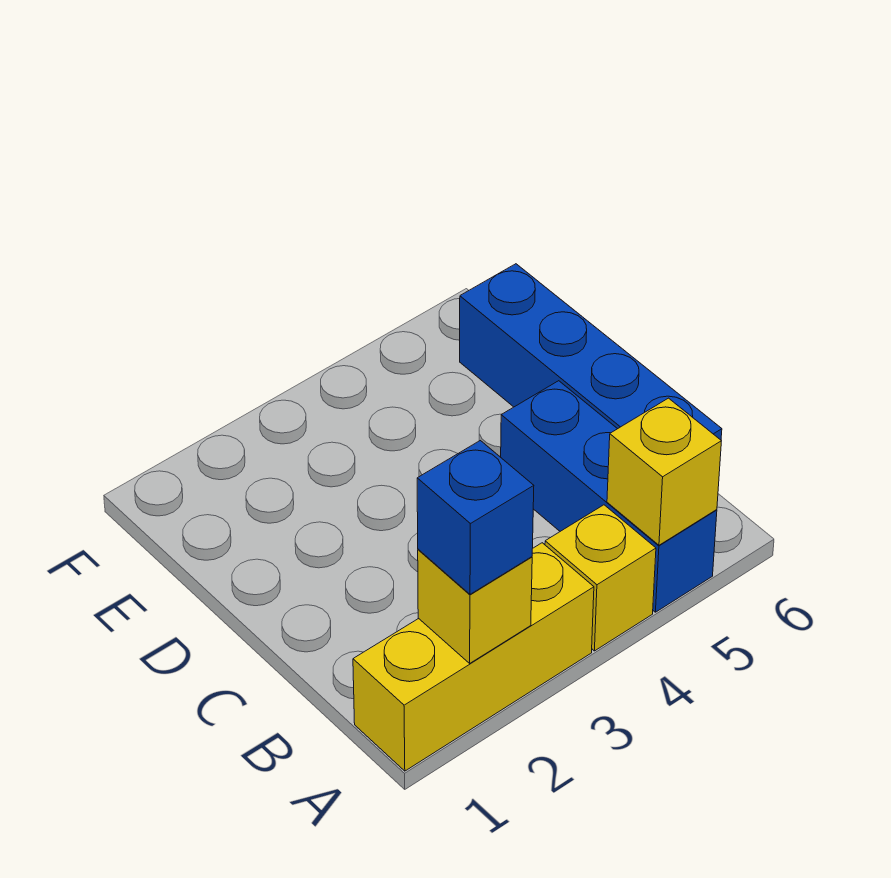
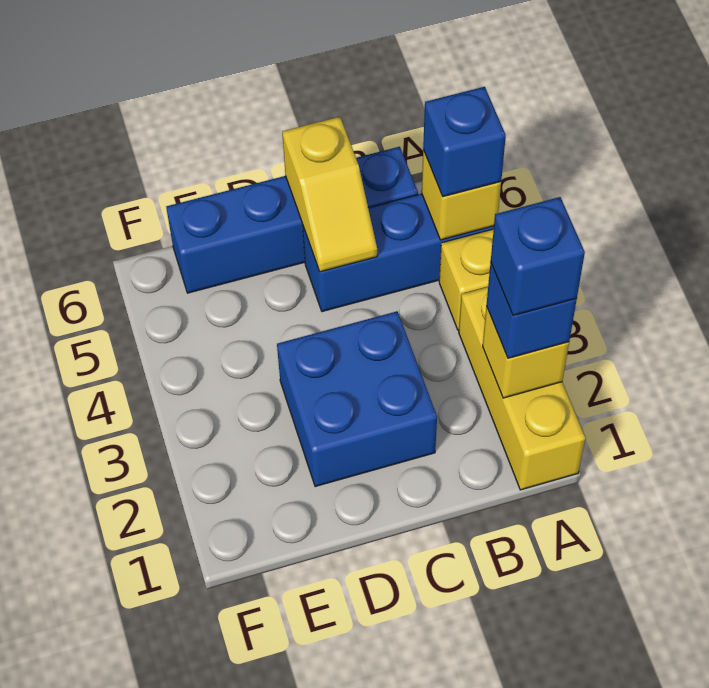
none -> blue 1x1 brick [491,197,585,316]
none -> blue 1x1 brick [423,87,506,197]
none -> blue 2x2 brick [277,311,437,487]
none -> yellow 1x2 slope [282,117,377,272]

